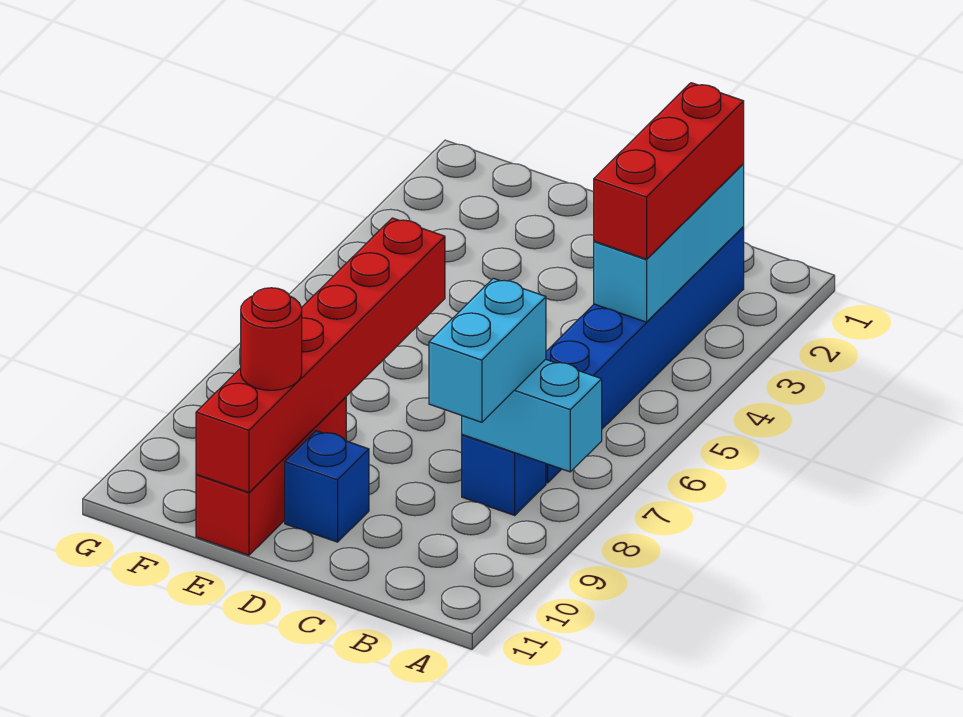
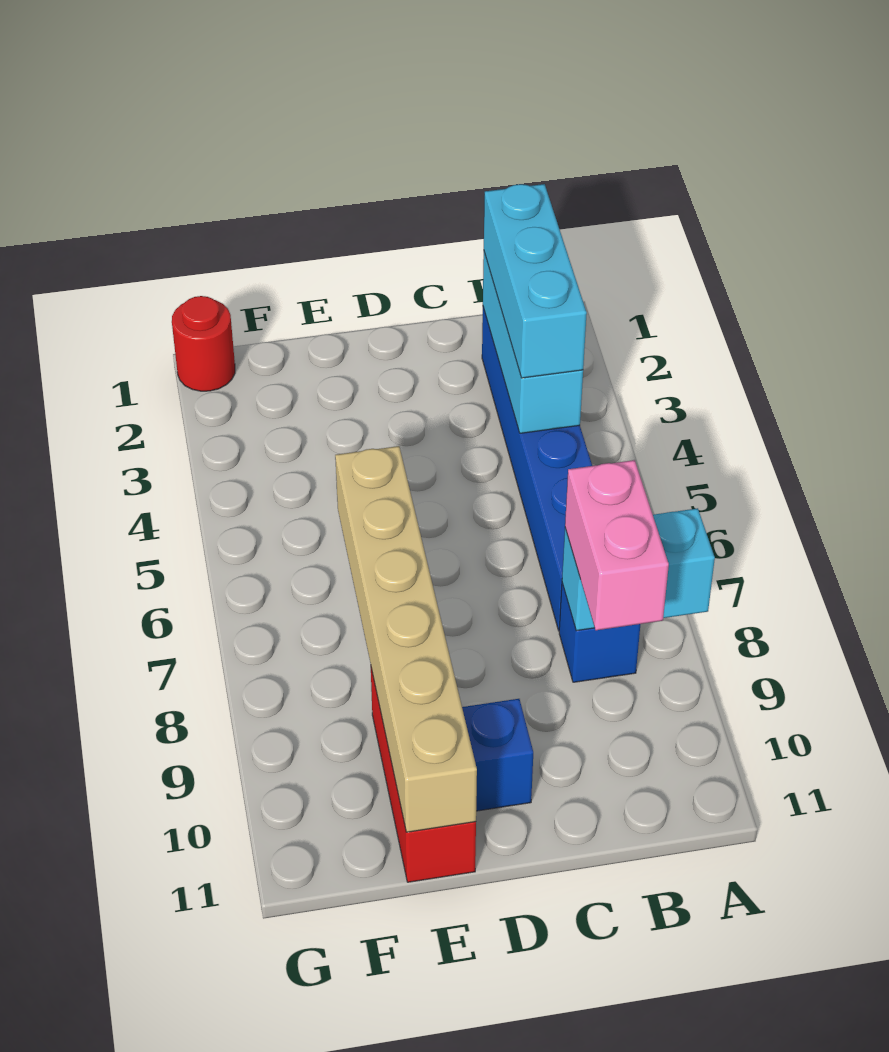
red 1x3 brick [594,83,744,259] -> cyan 1x3 brick [484,184,587,378]
cyan 1x2 brick [429,278,546,422] -> pink 1x2 brick [565,460,669,630]
red 1x6 brick [196,218,445,492] -> tan 1x6 brick [335,446,477,832]
red 1x1 round brick [241,288,302,390] -> red 1x1 round brick moved to [172,296,235,391]

